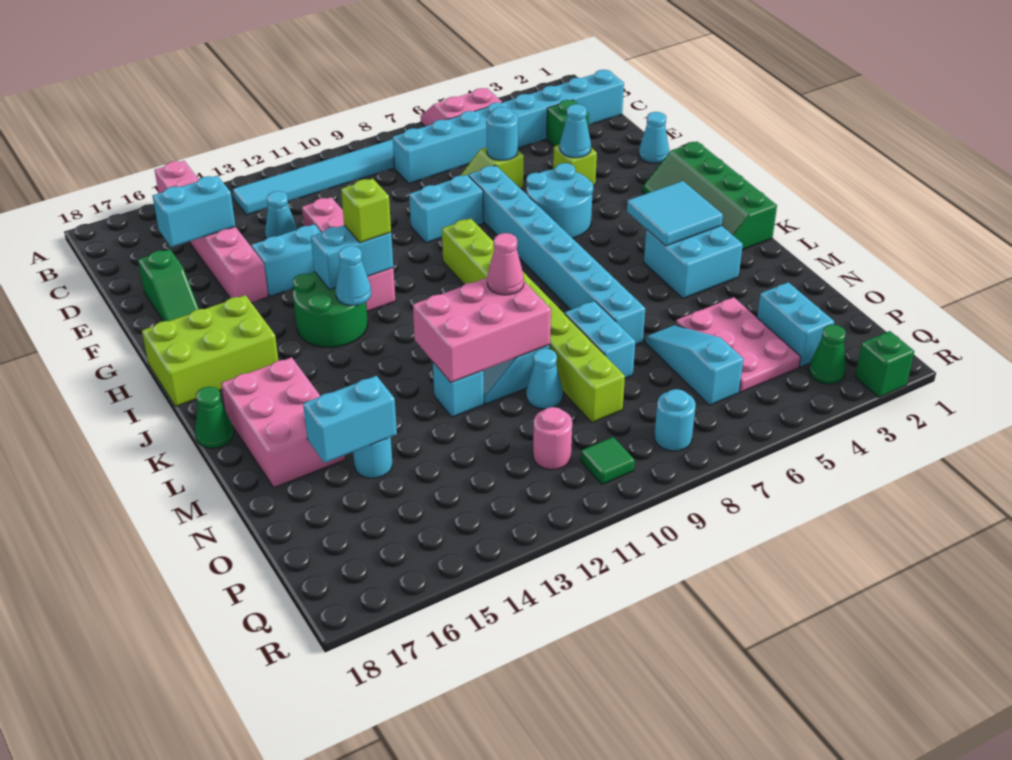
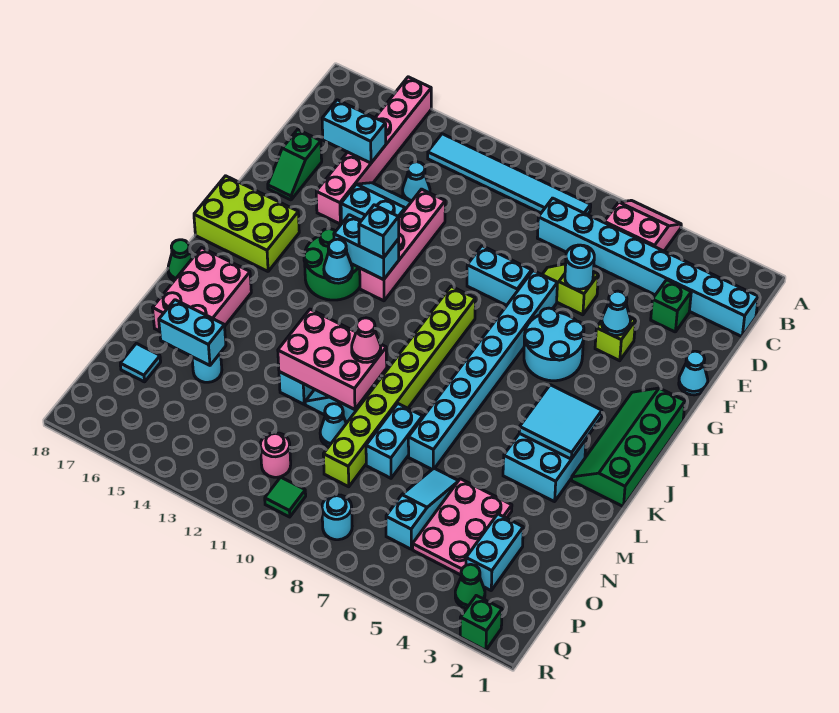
lime 1x1 brick [341,179,391,243] -> cyan 1x1 brick [359,205,399,258]
none -> cyan 1x1 tile [120,343,161,382]

